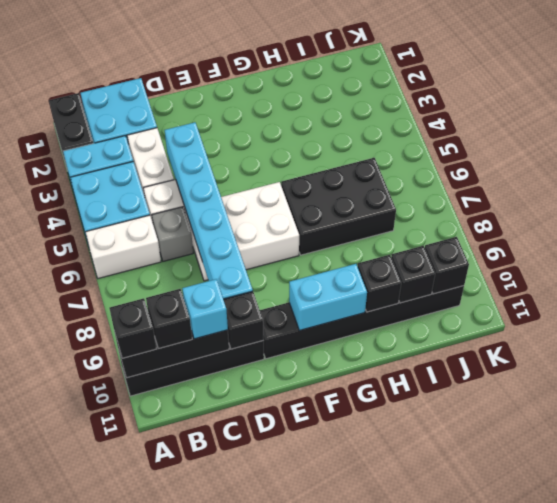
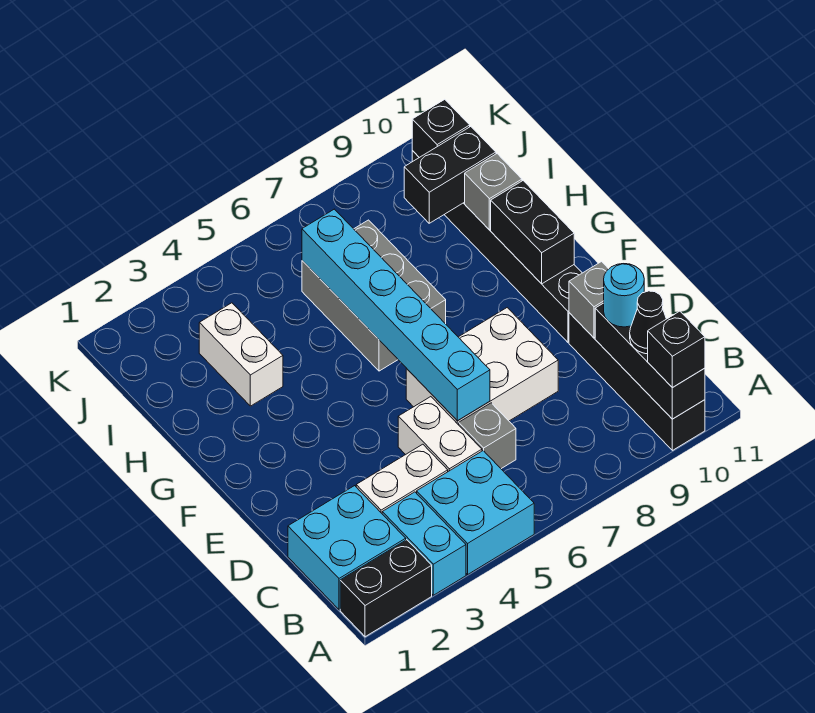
white 1x2 brick [86,215,161,278] -> white 1x2 brick moved to [199,303,283,406]
black 1x1 brick [146,289,192,349] -> black 1x1 cone [630,291,666,354]
cyan 1x1 brick [182,279,228,339] -> cyan 1x1 round brick [604,264,644,327]
cyan 1x6 brick [165,122,253,299] -> cyan 1x6 brick turned to [302,209,490,421]
white 2x3 brick [185,182,299,281] -> white 2x3 brick turned to [406,308,558,425]
black 1x1 brick [223,291,264,349] -> grey 1x1 brick [569,262,608,338]
cyan 1x2 brick [289,264,367,330] -> black 1x2 brick [491,181,574,284]
black 2x3 brick [281,158,396,255] -> grey 2x3 brick [302,220,446,371]
black 1x1 brick [357,255,401,312] -> grey 1x1 brick [465,154,522,230]
black 1x1 brick [391,246,435,303] -> black 1x2 brick [404,127,496,223]

